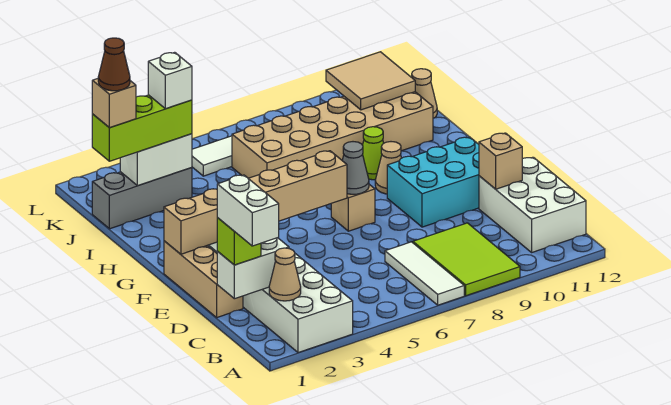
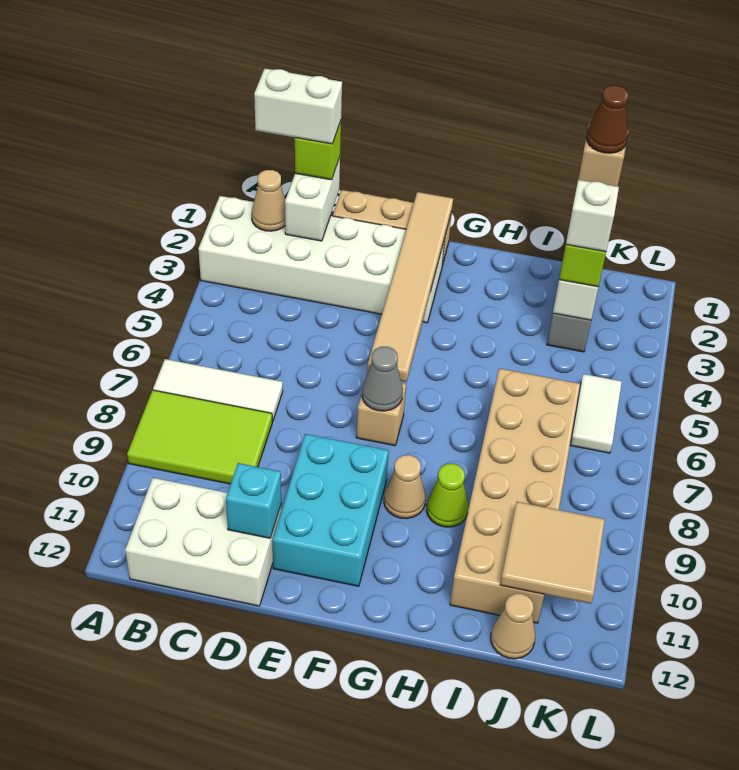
tan 1x1 brick [479,133,522,189] -> cyan 1x1 brick [226,463,281,538]
tan 1x6 brick [164,151,347,254] -> tan 1x6 tile [367,192,453,382]

